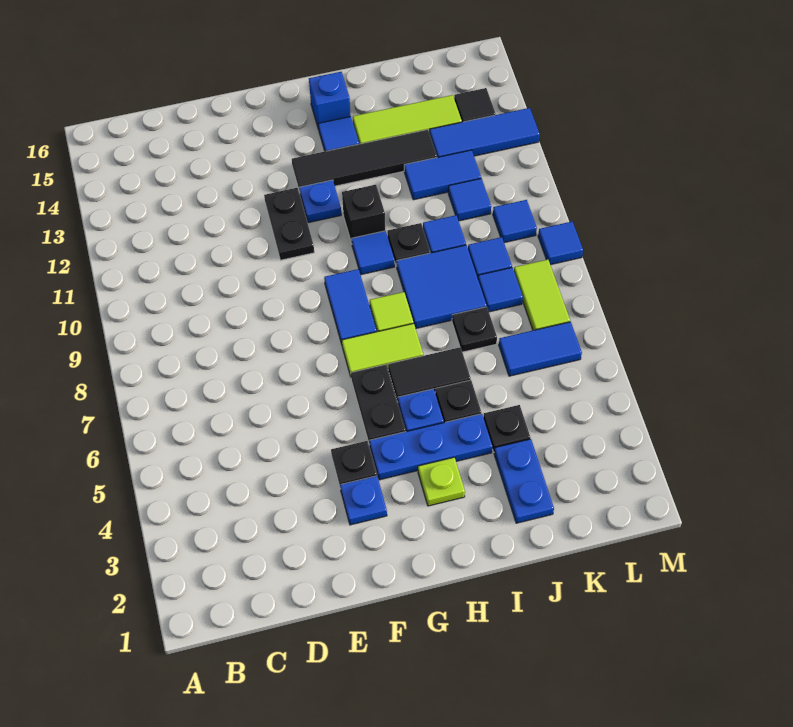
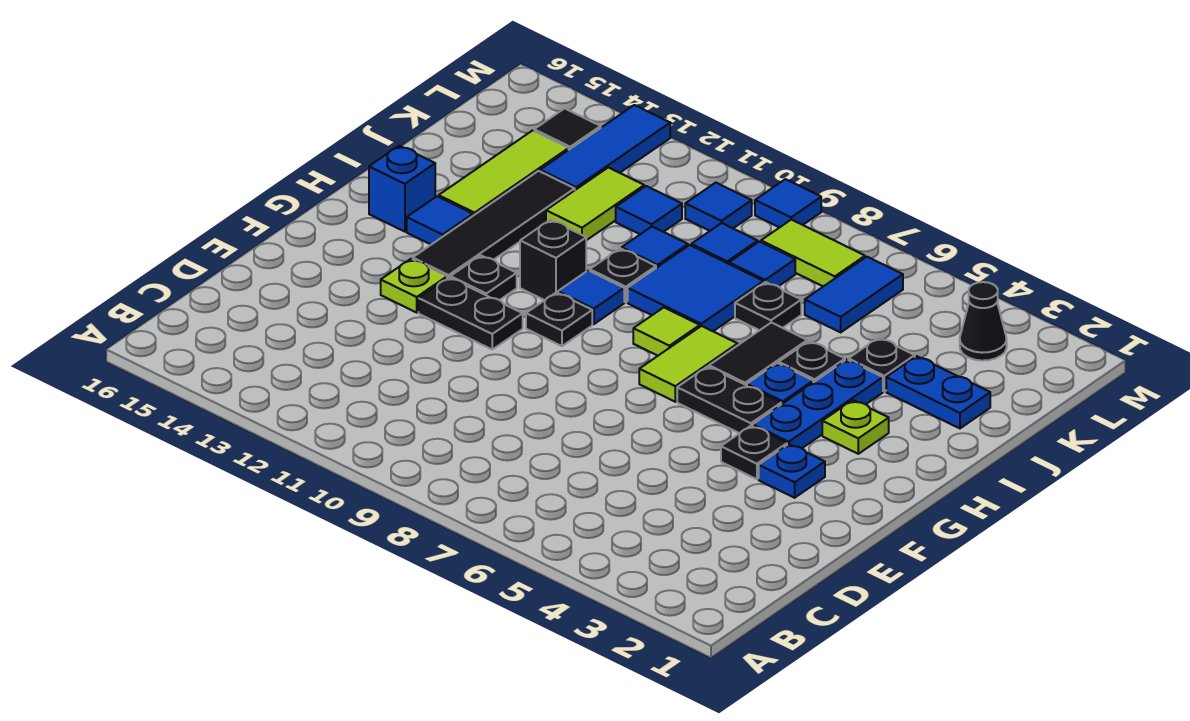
none -> lime 1x1 plate [381,259,447,312]
blue 1x2 tile [324,269,377,344] -> none
none -> black 1x1 plate [526,292,592,346]
blue 1x1 plate [299,180,341,223] -> black 1x1 plate [450,255,517,300]
blue 1x2 tile [404,150,481,200] -> lime 1x2 tile [546,167,644,240]
none -> black 1x1 cone [960,282,1007,361]

